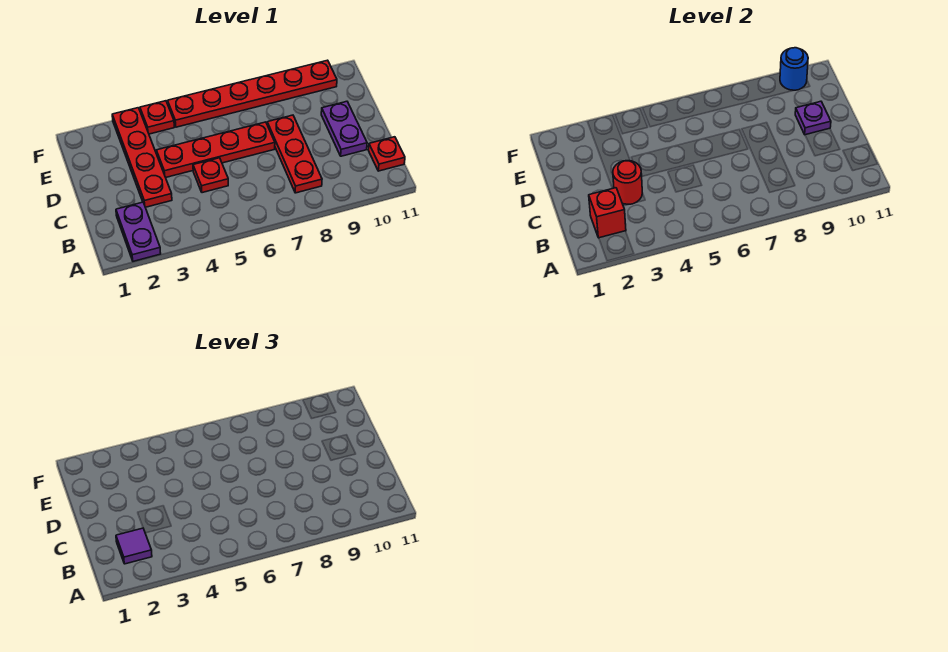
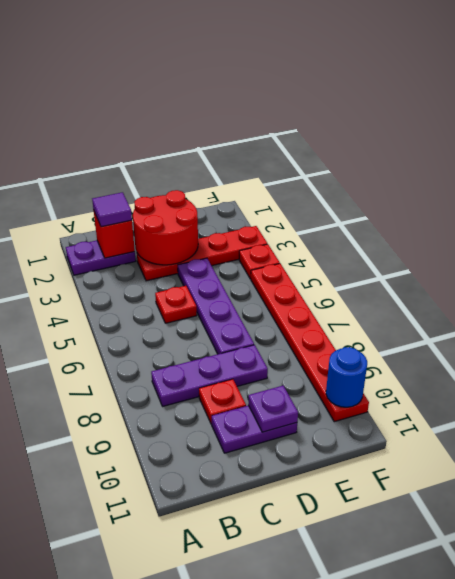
red 1x3 plate [267,115,322,193] -> purple 1x3 plate [151,345,268,406]
red 1x1 plate [368,137,405,171] -> red 1x1 plate moved to [199,379,246,424]
red 1x1 round brick [613,161,642,204] -> red 2x2 round brick [133,190,198,265]
red 1x4 plate [156,122,275,178] -> purple 1x4 plate [178,258,254,354]

